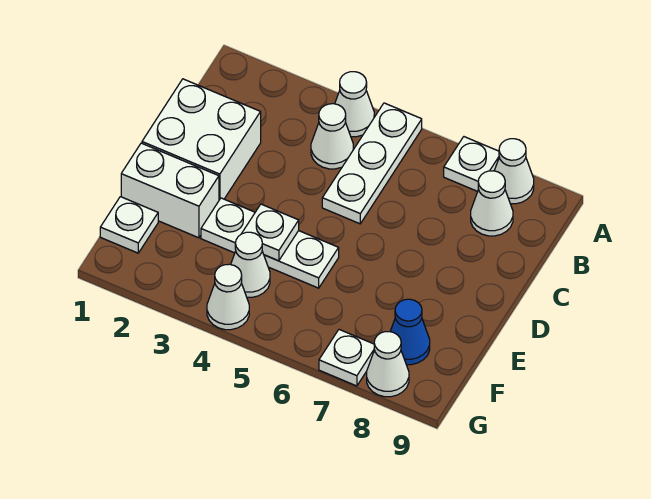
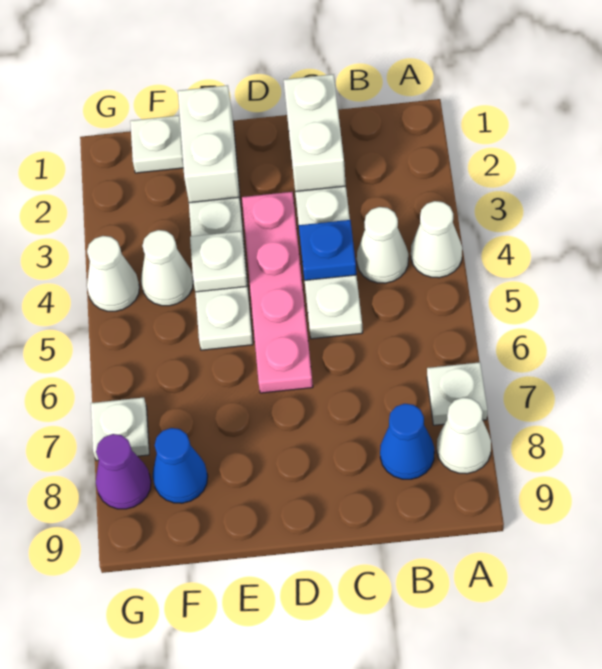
white 1x3 plate [322,103,422,224] -> white 1x3 plate turned to [295,186,363,339]
white 1x1 cone [471,171,513,236] -> blue 1x1 cone [380,404,434,479]
white 2x2 brick [142,79,261,200] -> white 1x2 brick [284,74,346,191]
none -> blue 1x1 plate [299,220,356,280]
none -> pink 1x4 plate [242,192,313,393]
white 1x1 cone [367,332,409,397] -> purple 1x1 cone [96,434,151,509]

